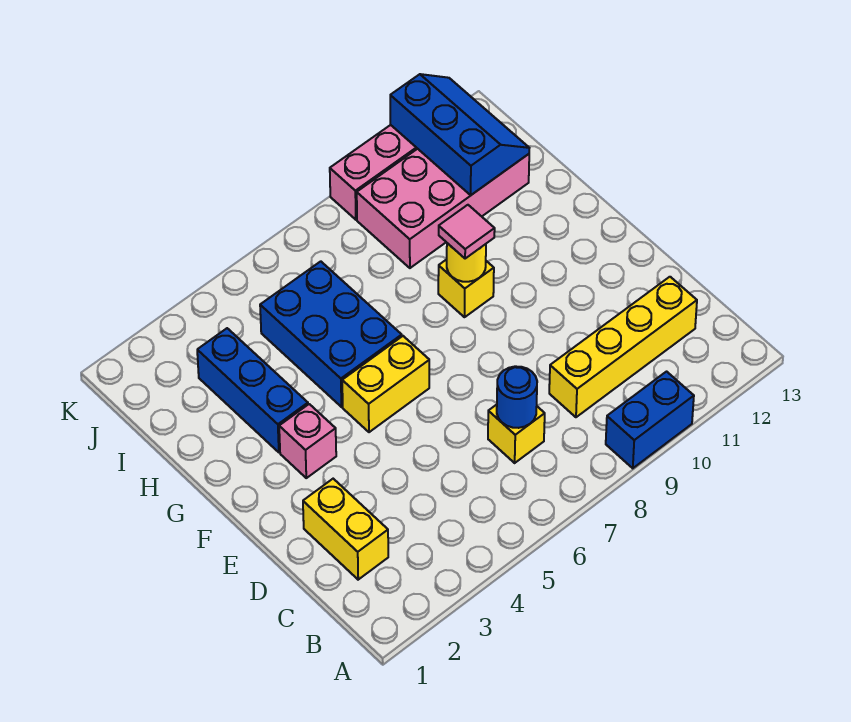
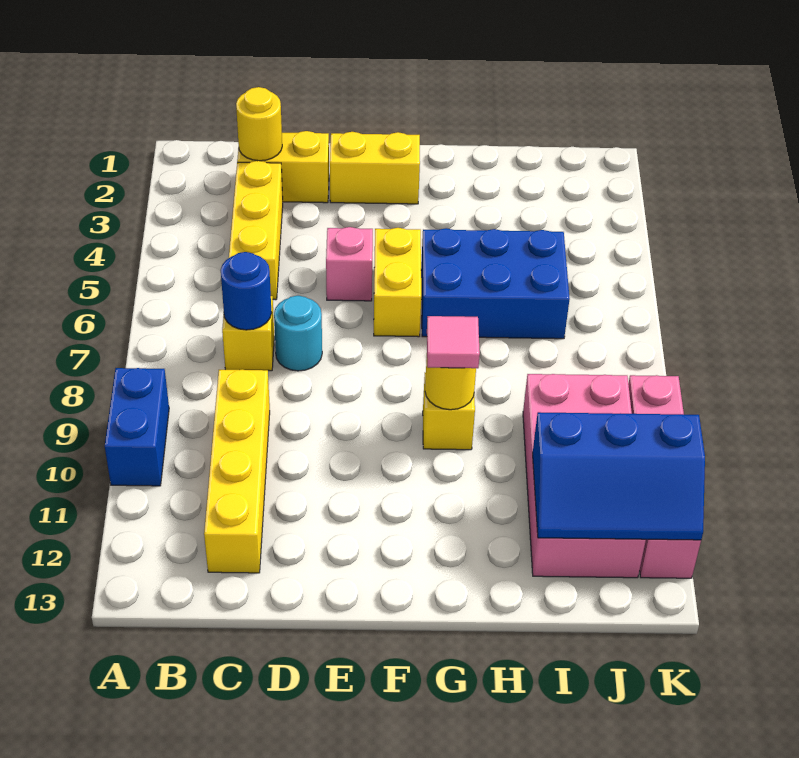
none -> yellow 1x1 round brick [236,87,282,161]
none -> yellow 1x3 brick [229,161,283,300]
none -> cyan 1x1 round brick [274,296,322,371]
none -> yellow 1x2 brick [330,132,420,204]
pink 1x1 brick [279,404,336,478] -> pink 1x1 brick moved to [326,227,373,301]
blue 1x3 brick [197,328,308,452] -> none

